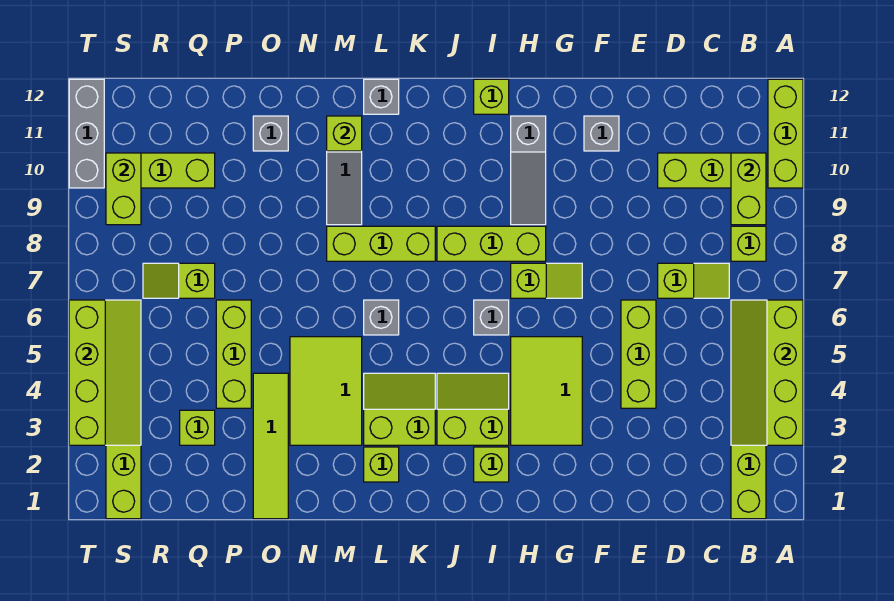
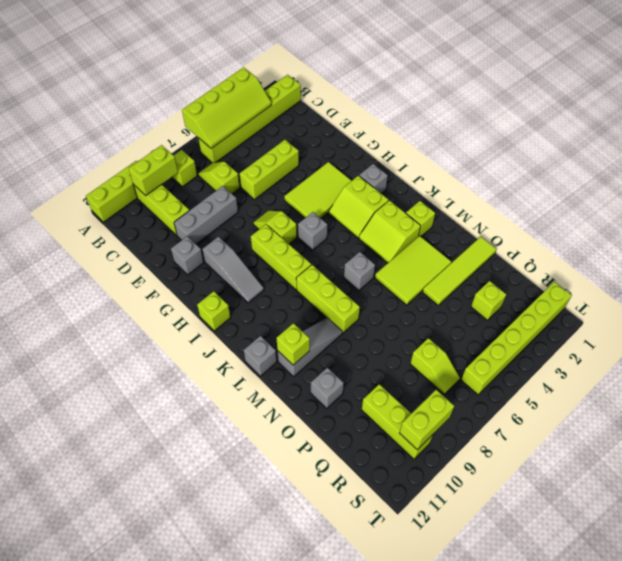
grey 1x3 slope [511,116,546,225] -> grey 1x3 slope turned to [202,237,264,303]
lime 1x1 brick [474,447,509,482] -> grey 1x1 brick [359,164,388,194]
lime 1x3 brick [216,300,251,408] -> none
lime 2x4 slope [69,300,141,445] -> none
grey 1x3 brick [69,79,104,188] -> grey 1x3 brick moved to [174,186,238,244]

